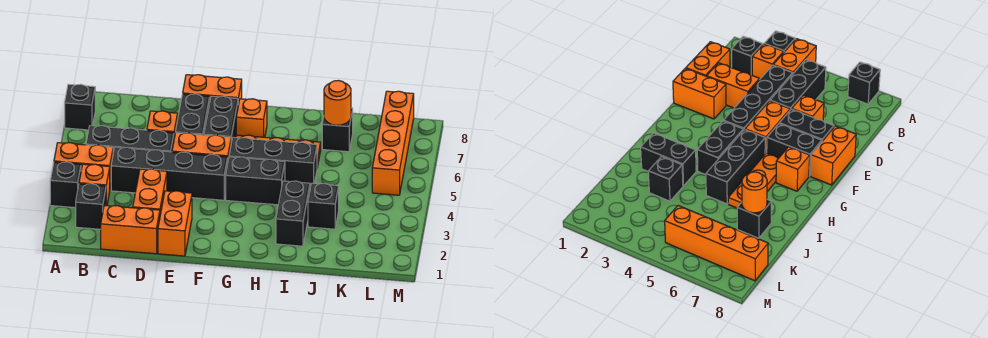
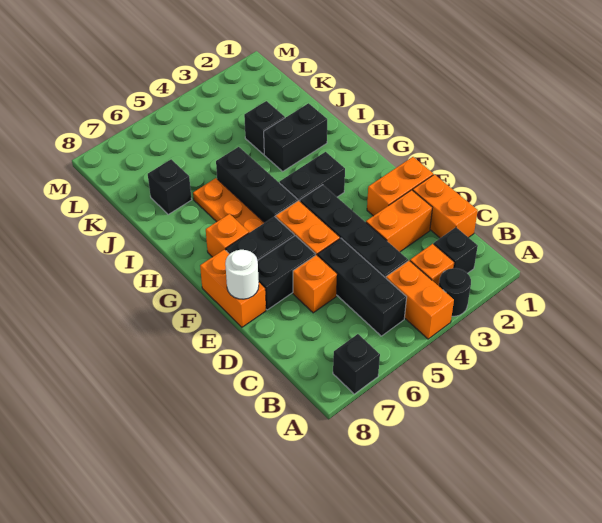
black 1x1 brick [50,162,81,208] -> black 1x1 round brick [439,268,471,316]
none -> white 1x1 round brick [225,250,259,299]
black 1x2 brick [226,157,285,205] -> black 1x2 brick turned to [280,152,345,201]
orange 1x1 round brick [324,81,351,125] -> none
orange 1x4 brick [372,91,414,195] -> none

